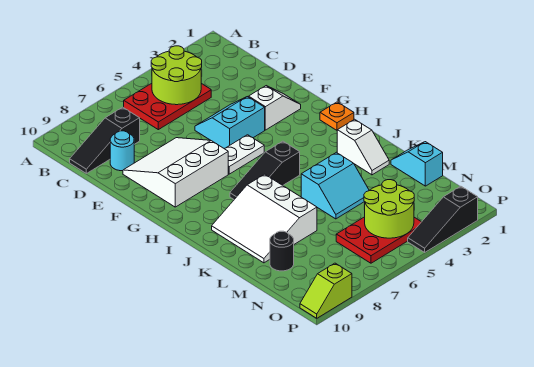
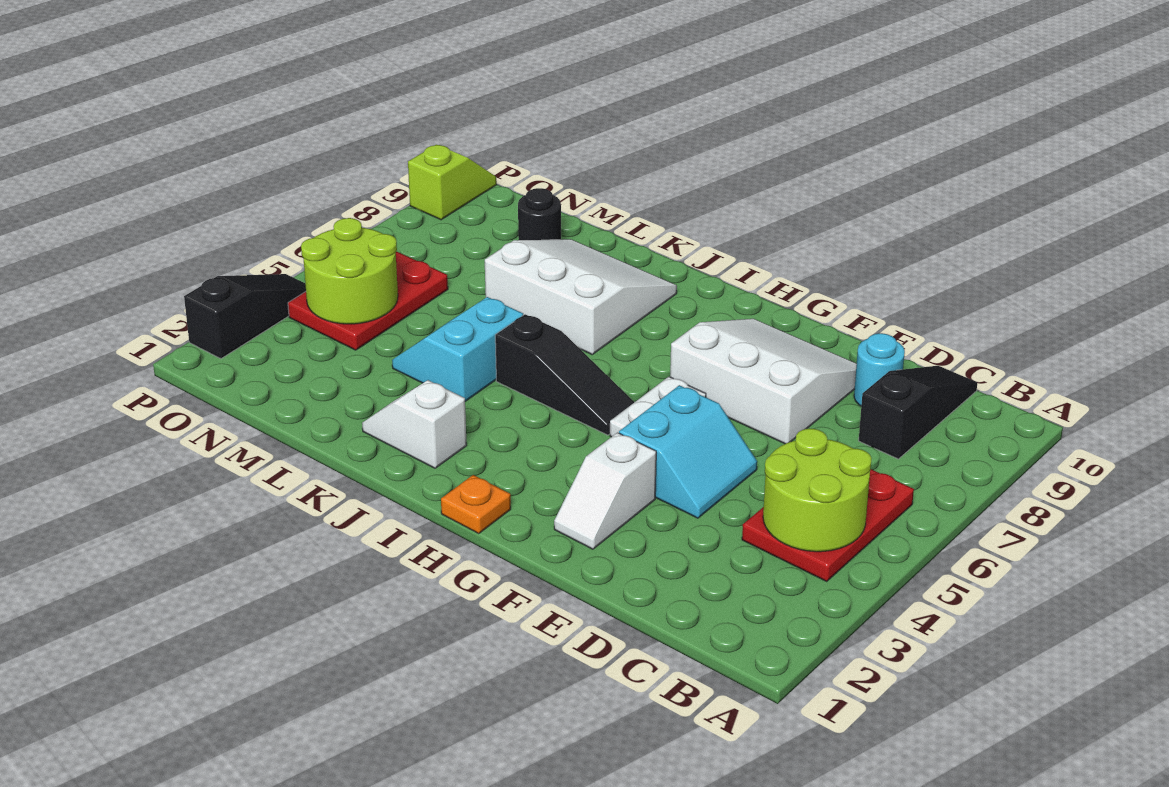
white 3x3 slope [123,138,228,207] -> white 3x3 slope turned to [670,319,857,444]
black 1x3 slope [230,141,300,199] -> black 1x3 slope turned to [495,314,634,435]
cyan 1x2 slope [391,142,443,186] -> none

